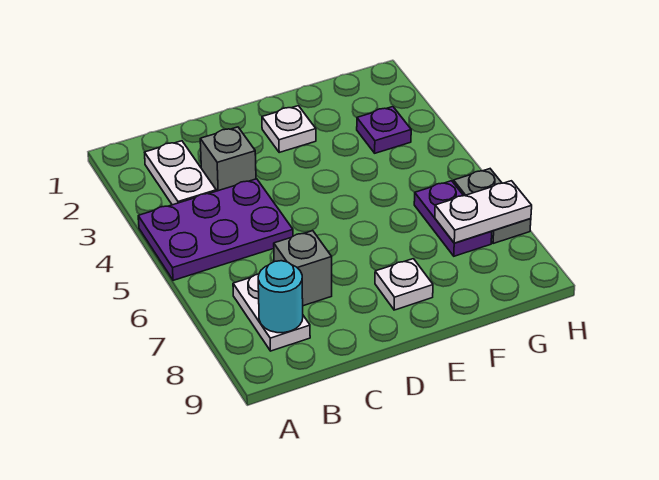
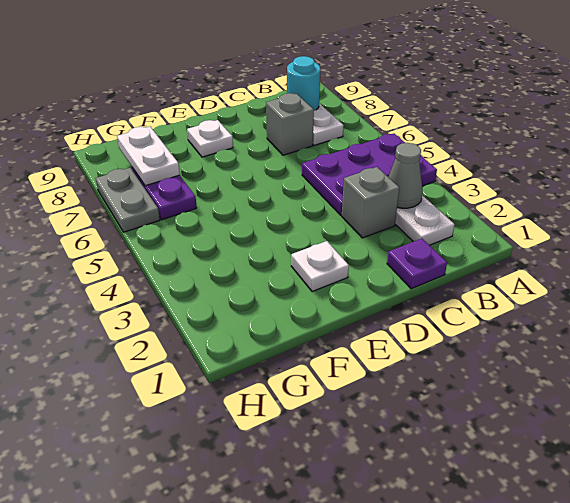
none -> grey 1x1 cone [389,143,423,208]
purple 1x1 plate [357,107,411,153] -> purple 1x1 plate moved to [387,239,447,289]
white 1x2 plate [435,181,532,243] -> white 1x2 plate turned to [117,127,180,186]

